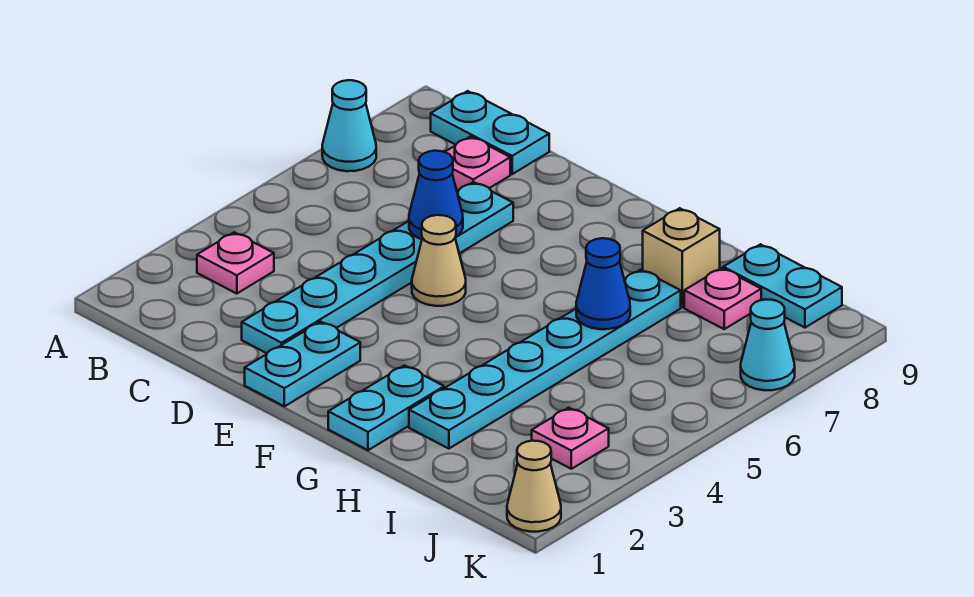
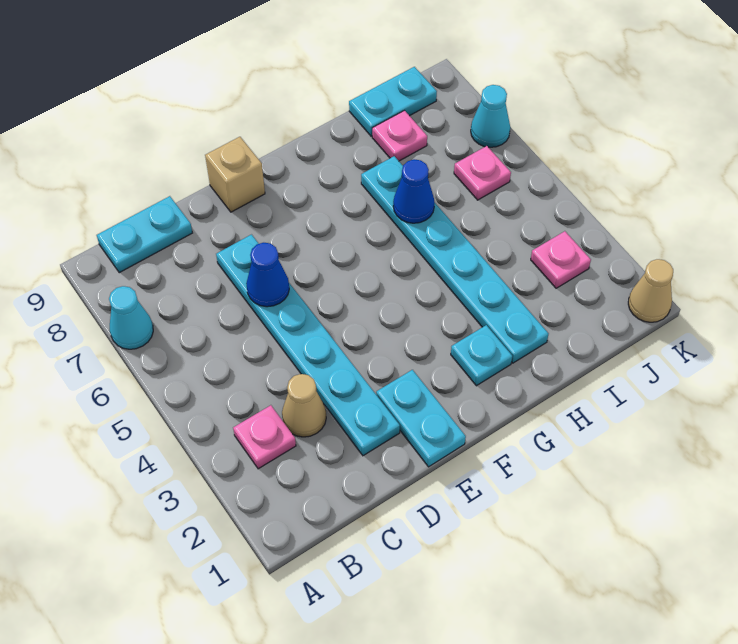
pink 1x1 plate [445,136,510,190] -> pink 1x1 plate moved to [454,146,511,200]
tan 1x1 cone [412,215,466,306] -> tan 1x1 cone moved to [282,374,326,437]
cyan 1x2 plate [328,365,444,450] -> cyan 1x1 plate [451,325,512,386]
tan 1x1 brick [643,208,720,307] -> tan 1x1 brick moved to [205,137,265,212]

